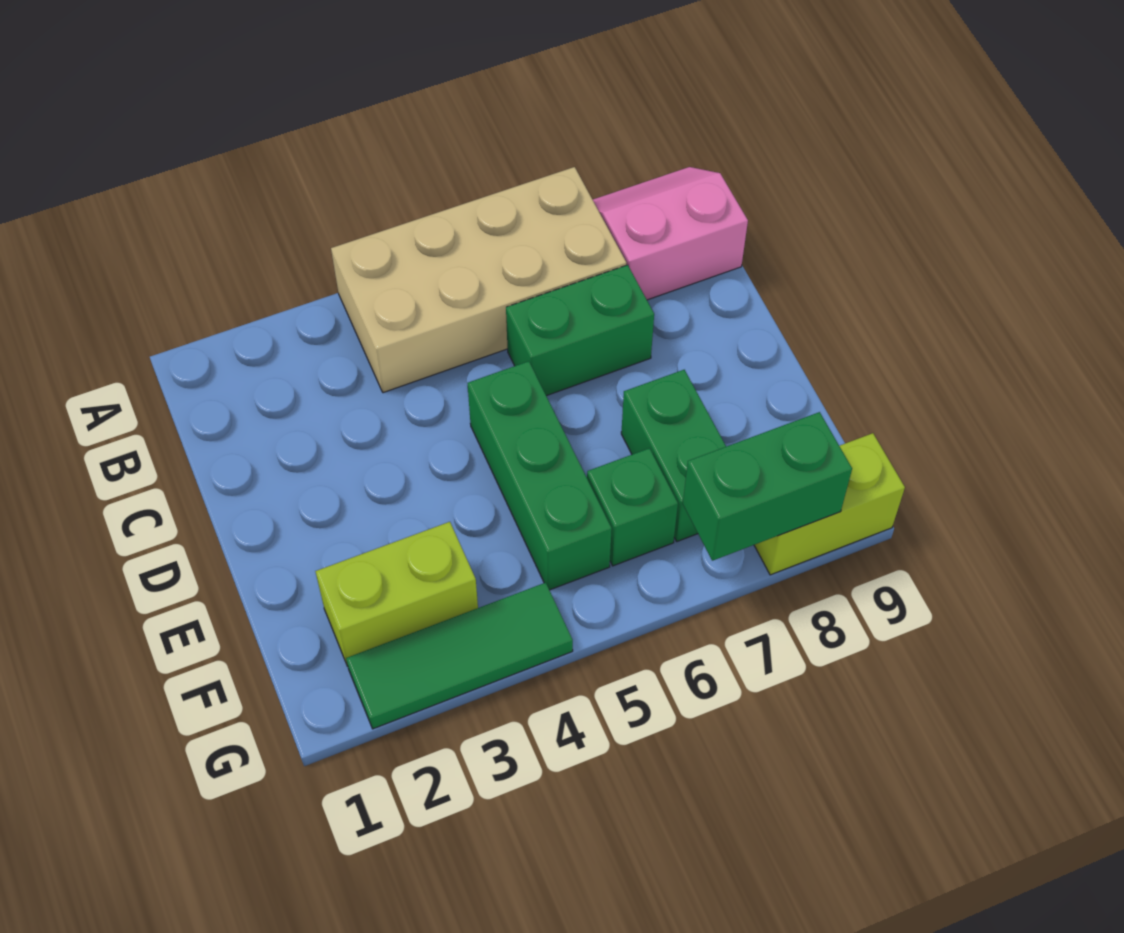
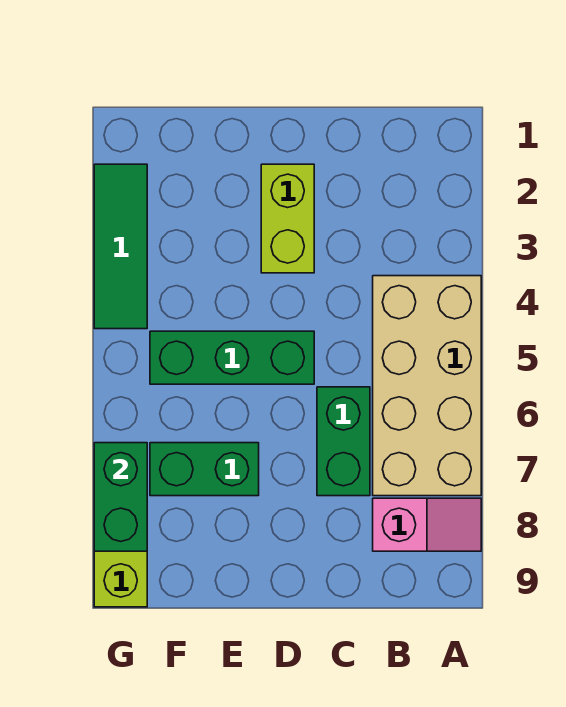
pink 2x2 slope [593,167,748,300] -> pink 1x2 slope [373,498,481,551]
lime 1x2 brick [315,522,478,666] -> lime 1x2 brick moved to [261,164,314,273]
green 1x1 brick [587,448,678,566] -> none

